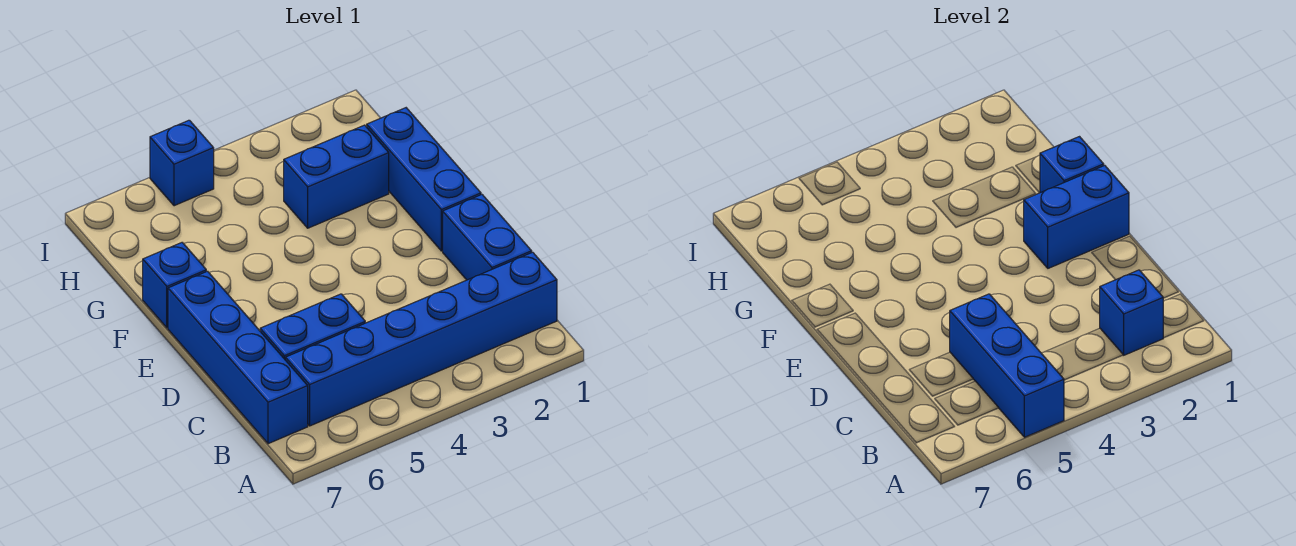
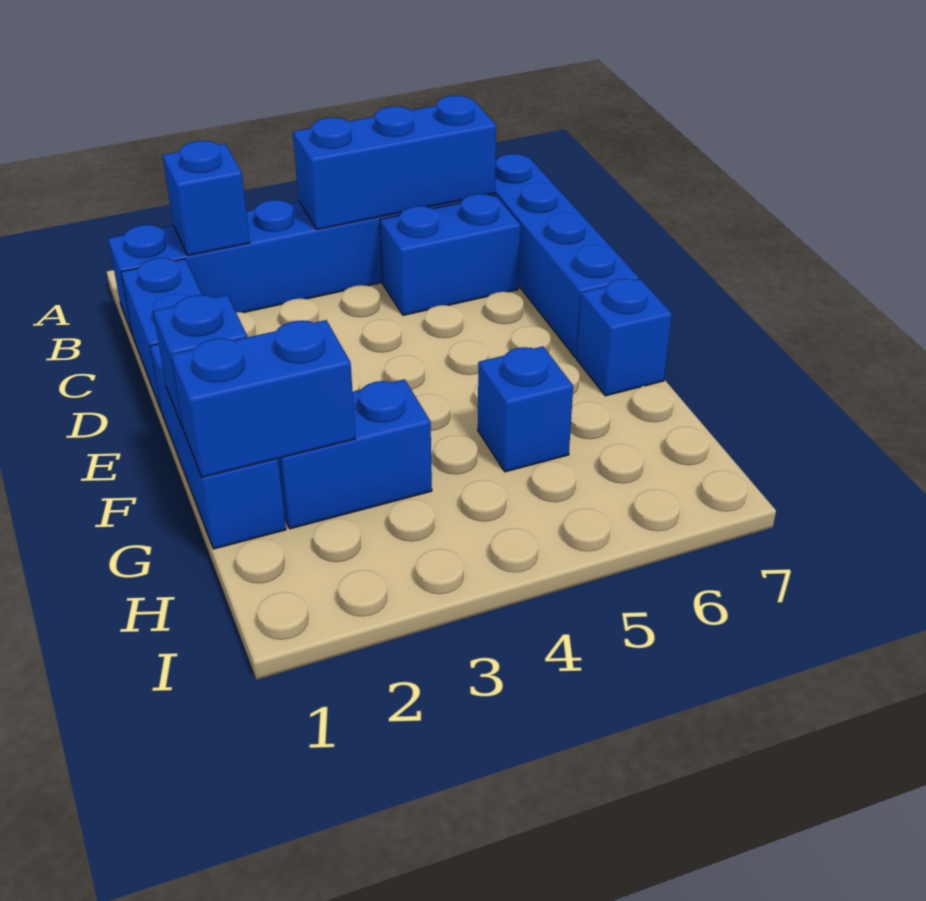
blue 1x3 brick [950,294,1064,437] -> blue 1x3 brick turned to [293,96,496,229]
blue 1x2 brick [1024,165,1129,268] -> blue 1x2 brick moved to [171,320,356,477]
blue 1x1 brick [150,120,214,206] -> blue 1x1 brick moved to [478,346,573,472]

